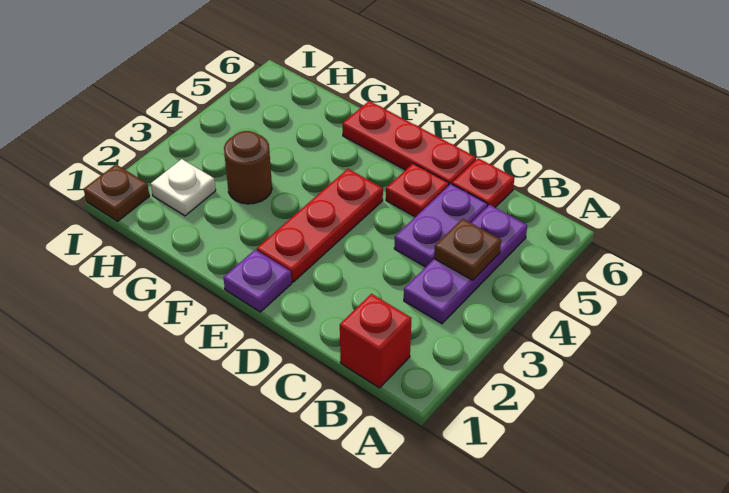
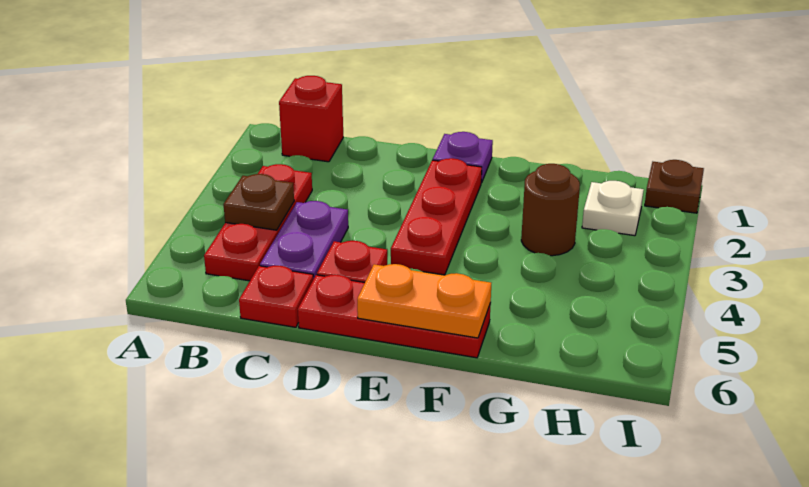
purple 1x3 plate [404,205,527,324] -> red 1x3 plate [204,164,312,281]
none -> orange 1x2 plate [357,264,491,338]

